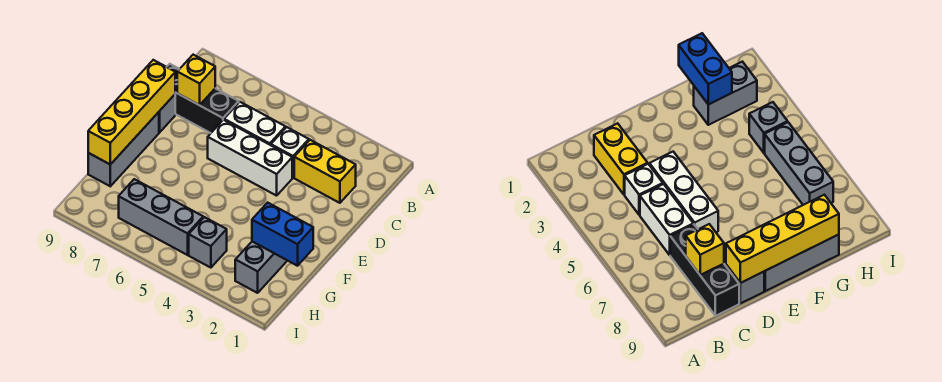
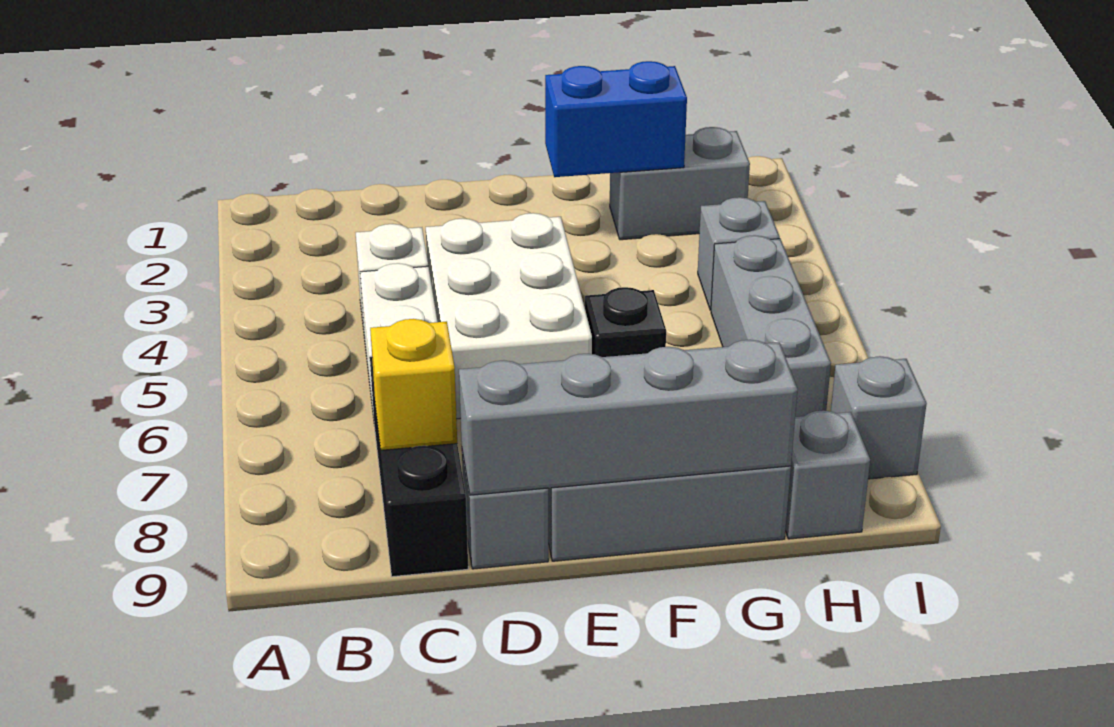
yellow 1x2 brick [294,140,356,203] -> none
white 1x3 brick [208,120,292,196] -> white 2x3 brick [426,213,592,419]
yellow 1x4 brick [88,60,175,165] -> grey 1x4 brick [459,340,798,495]
none -> black 1x1 brick [585,287,666,357]
blue 1x2 brick [252,203,313,266] -> blue 1x2 brick turned to [545,61,687,177]
none -> grey 1x1 brick [785,411,870,539]
none -> grey 1x1 brick [831,356,927,479]

